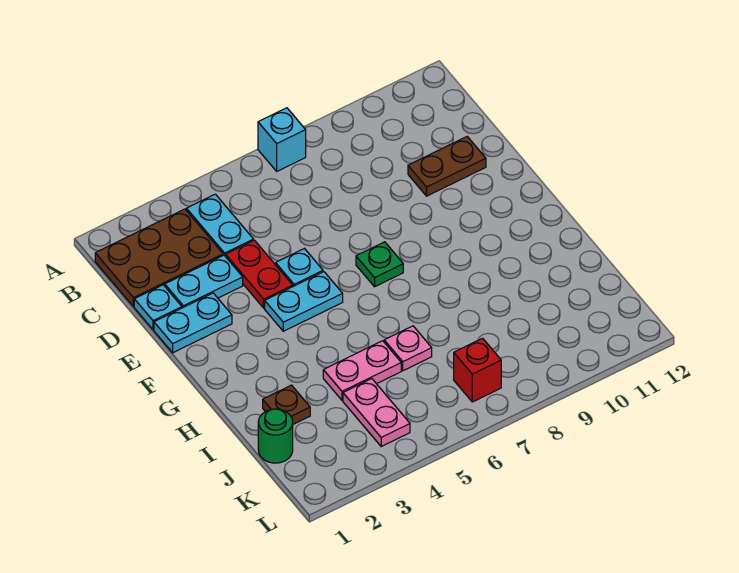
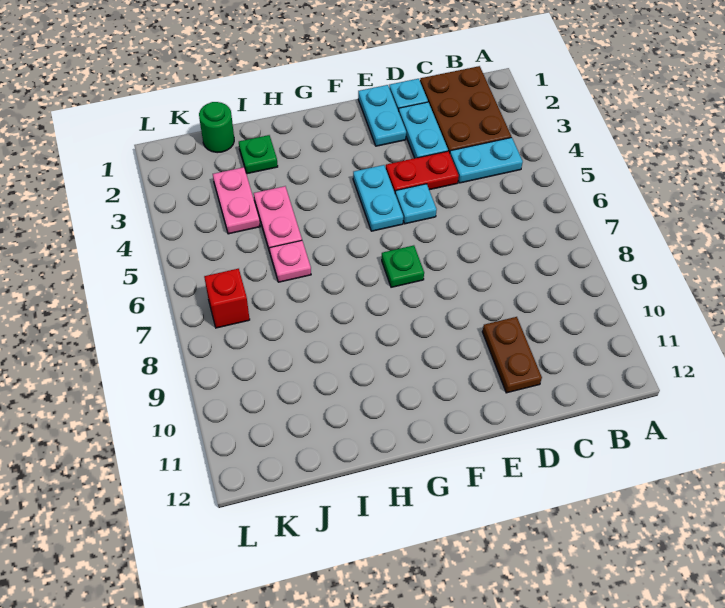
cyan 1x1 brick [258,108,306,171] -> none
brown 1x1 plate [263,385,310,424] -> green 1x1 plate [239,135,278,174]
pink 1x2 plate [343,379,410,446] -> pink 1x2 plate turned to [213,167,260,234]

